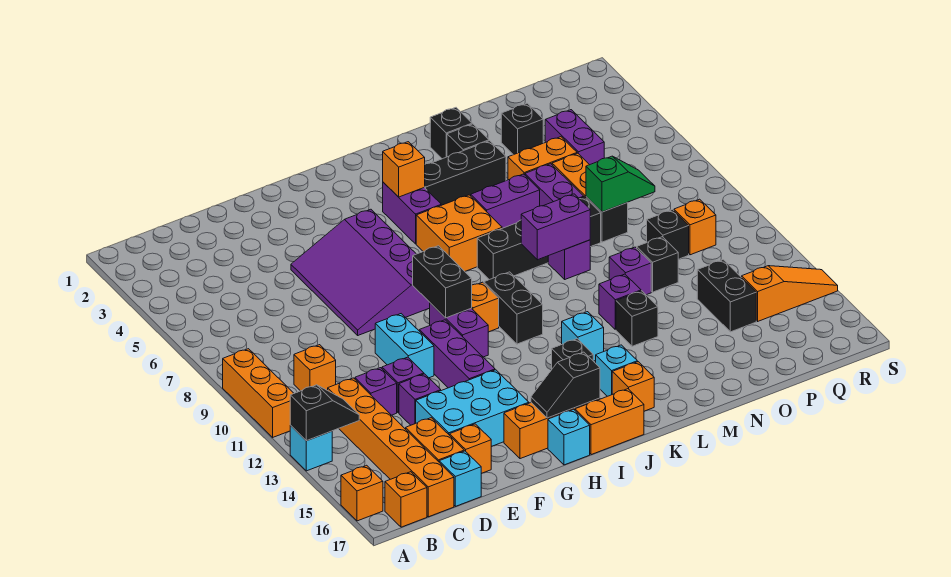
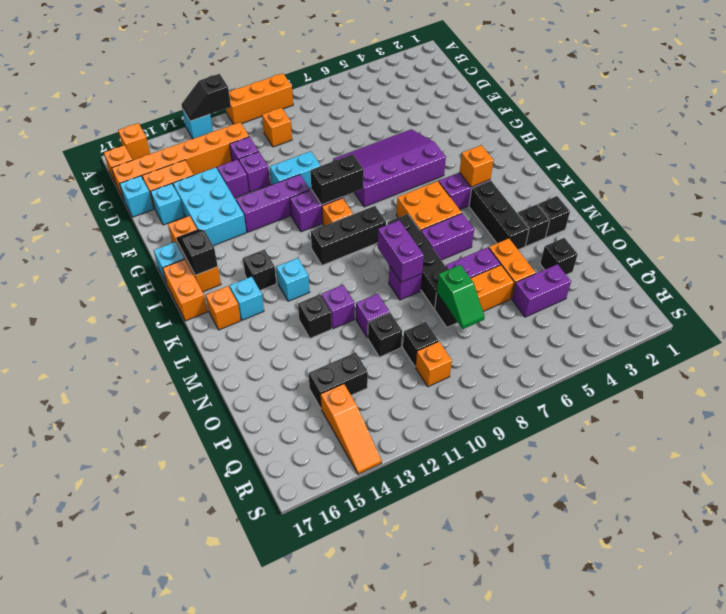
black 1x2 slope [290,385,359,441] -> black 1x2 slope turned to [182,74,231,121]
orange 1x1 brick [450,424,491,474] -> cyan 1x1 brick [150,183,184,225]
black 1x2 brick [484,272,543,344] -> black 1x3 brick [311,206,386,265]
purple 1x2 brick [471,174,540,228] -> purple 1x2 brick turned to [421,213,474,260]

